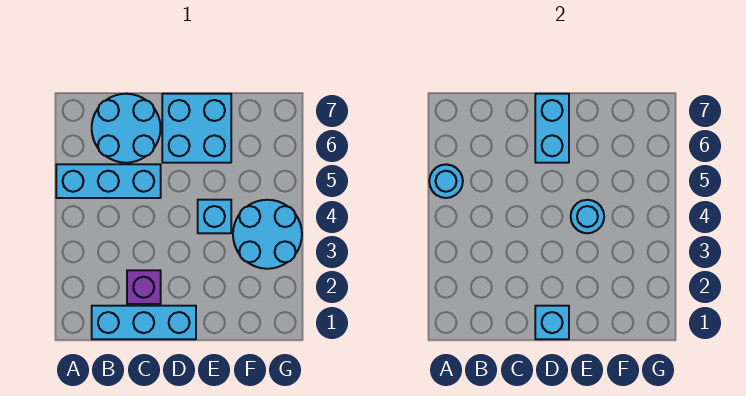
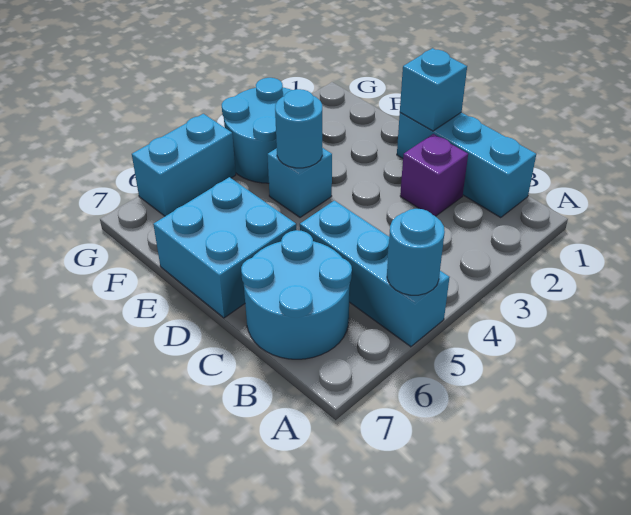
cyan 1x2 brick [535,94,569,163] -> cyan 1x2 brick moved to [132,114,236,216]

